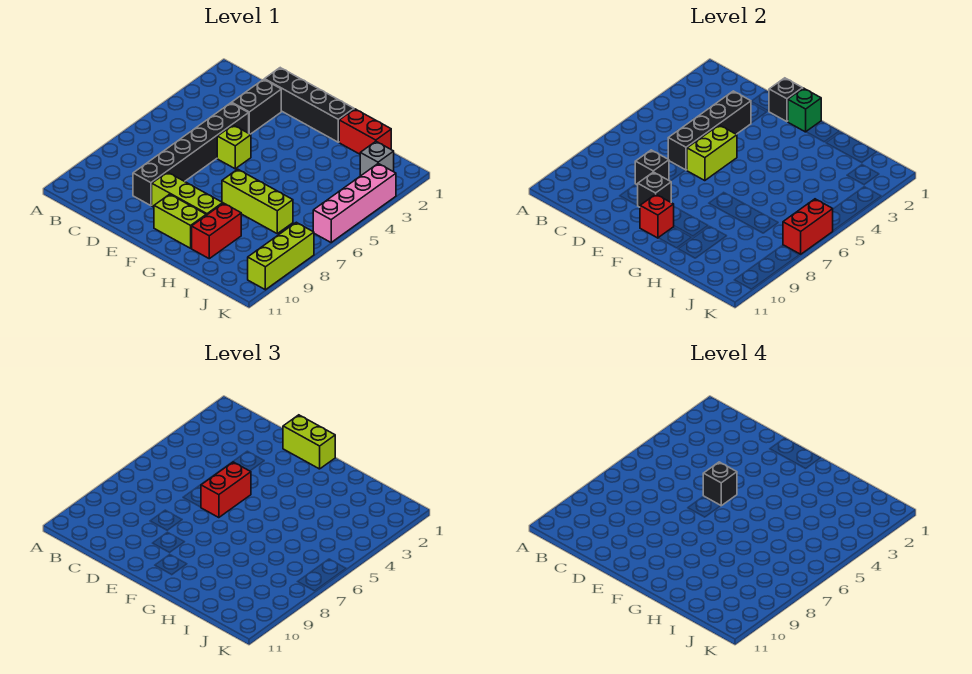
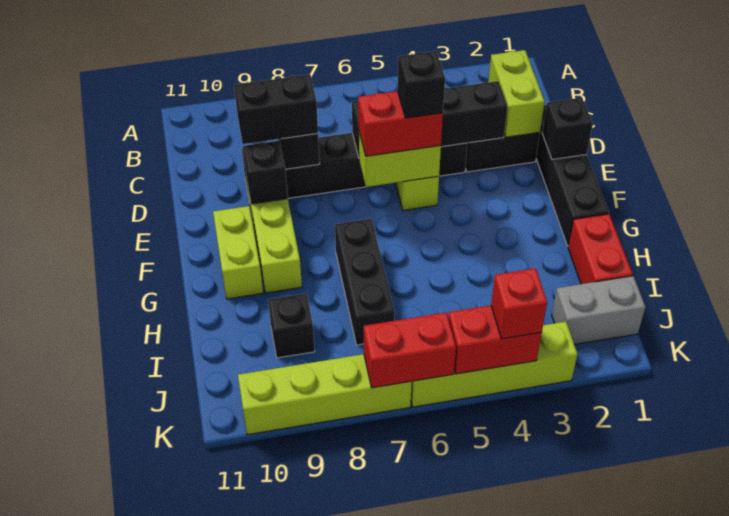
none -> black 1x2 brick [234,74,318,144]
lime 1x2 brick [283,415,335,469] -> lime 1x2 brick moved to [488,50,545,137]
green 1x1 brick [788,88,821,132] -> none
red 1x1 brick [640,194,674,238] -> red 1x1 brick moved to [491,268,547,339]
lime 1x3 brick [222,169,293,234] -> black 1x3 brick [335,219,395,345]
red 1x2 brick [192,203,241,259] -> red 1x2 brick moved to [448,305,542,374]
none -> black 1x1 brick [268,293,315,358]
grey 1x1 brick [360,142,394,175] -> grey 1x2 brick [552,276,645,345]
pink 1x4 brick [313,164,396,242] -> lime 1x4 brick [411,322,577,407]
lime 1x3 brick [248,222,314,290] -> lime 1x4 brick [238,354,412,435]

